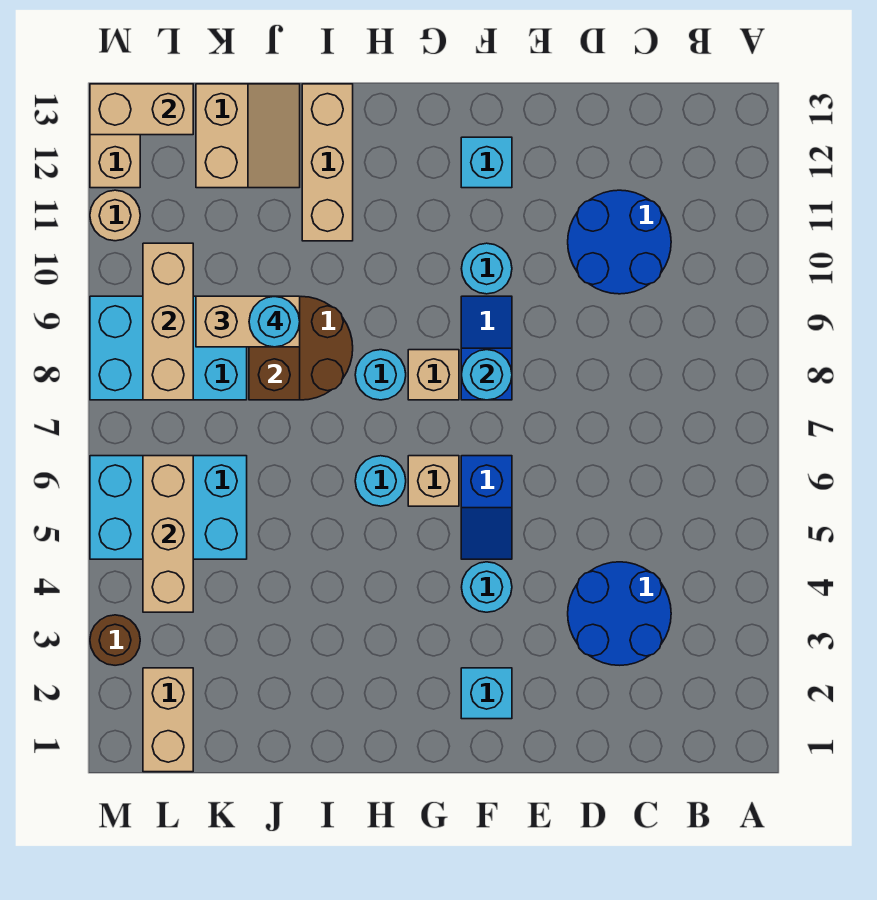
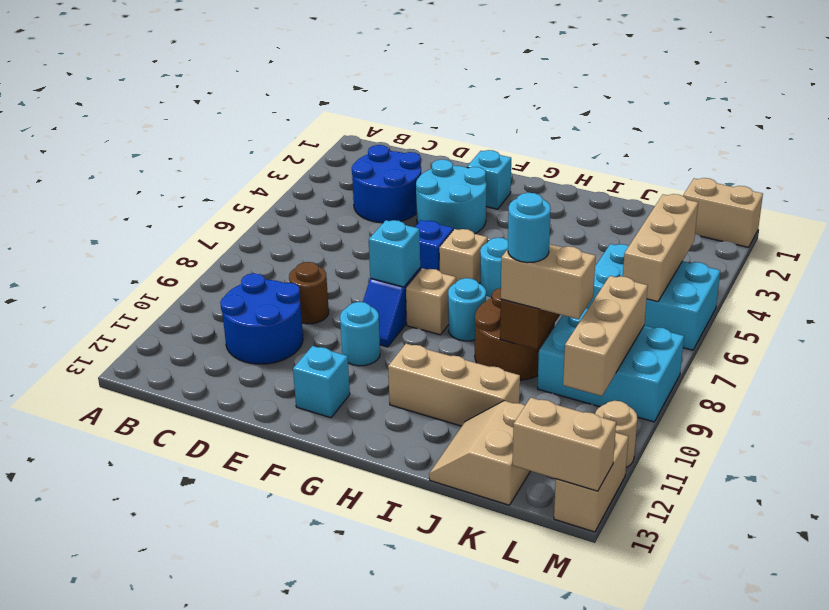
cyan 1x1 round brick [462,562,512,612] -> cyan 2x2 round brick [416,159,486,234]
cyan 1x1 round brick [461,350,512,400] -> cyan 1x1 brick [369,220,420,287]
tan 1x3 brick [302,84,353,241] -> tan 1x3 brick turned to [388,344,520,426]
tan 1x2 brick [143,668,193,772] -> tan 1x2 brick turned to [683,178,763,247]
brown 1x1 round brick [90,615,140,665] -> brown 1x1 round brick moved to [289,262,329,324]

